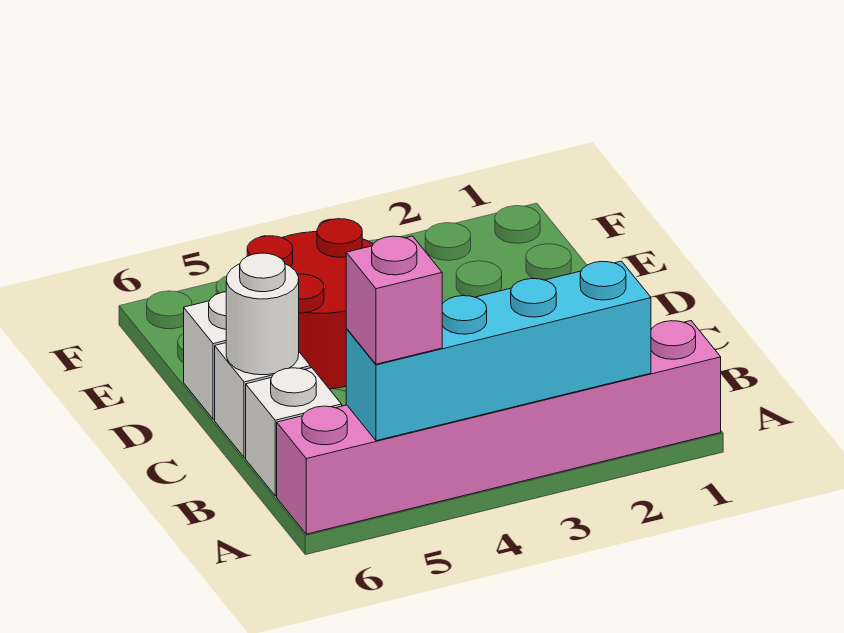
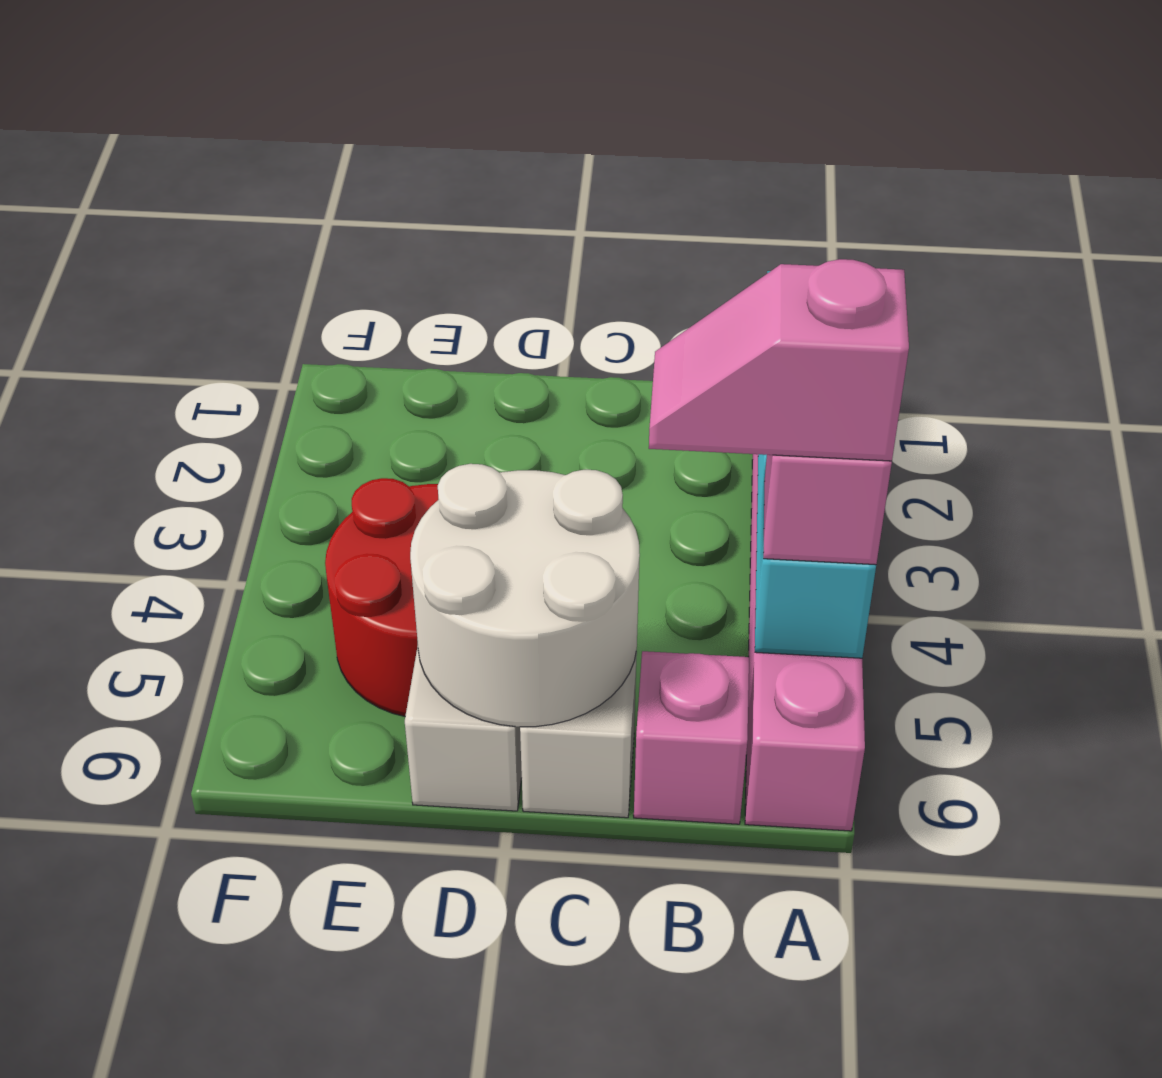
none -> pink 1x2 slope [649,259,909,461]
white 1x1 brick [246,368,342,496] -> pink 1x1 brick [634,651,749,824]
white 1x1 round brick [226,253,299,375] -> white 2x2 round brick [410,464,640,727]

